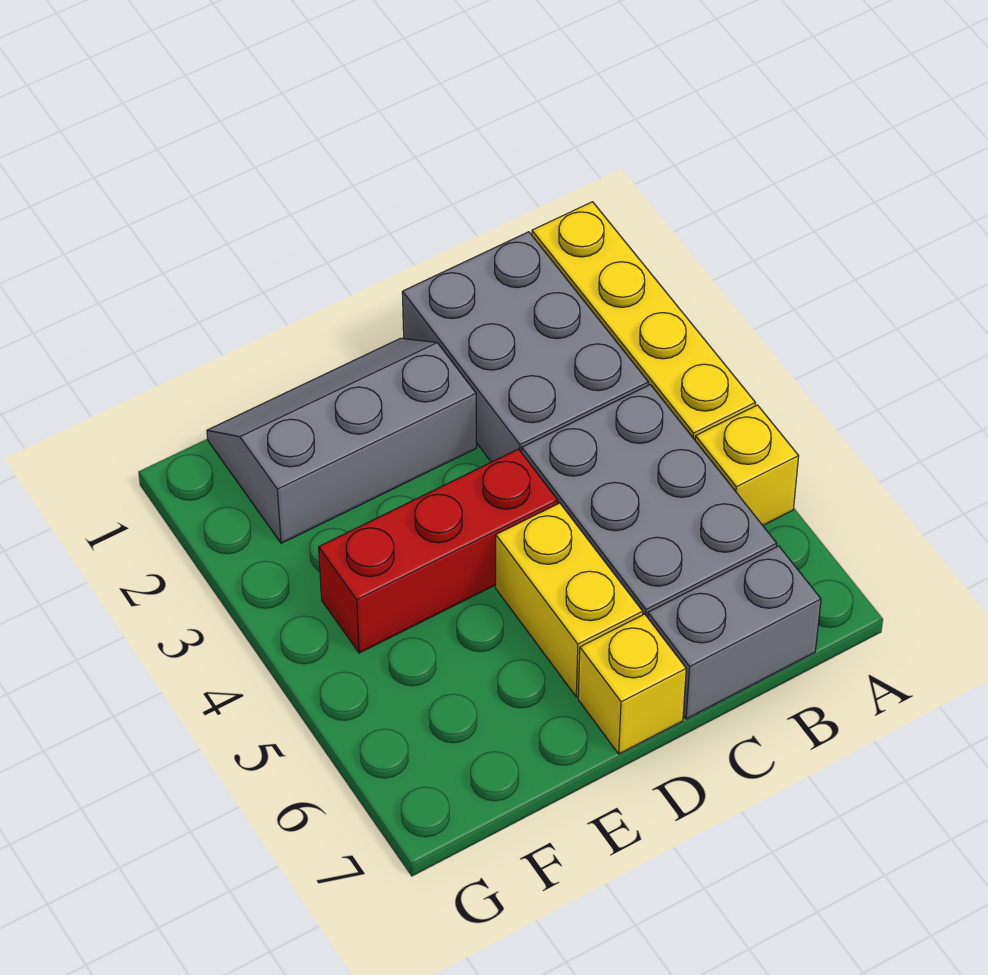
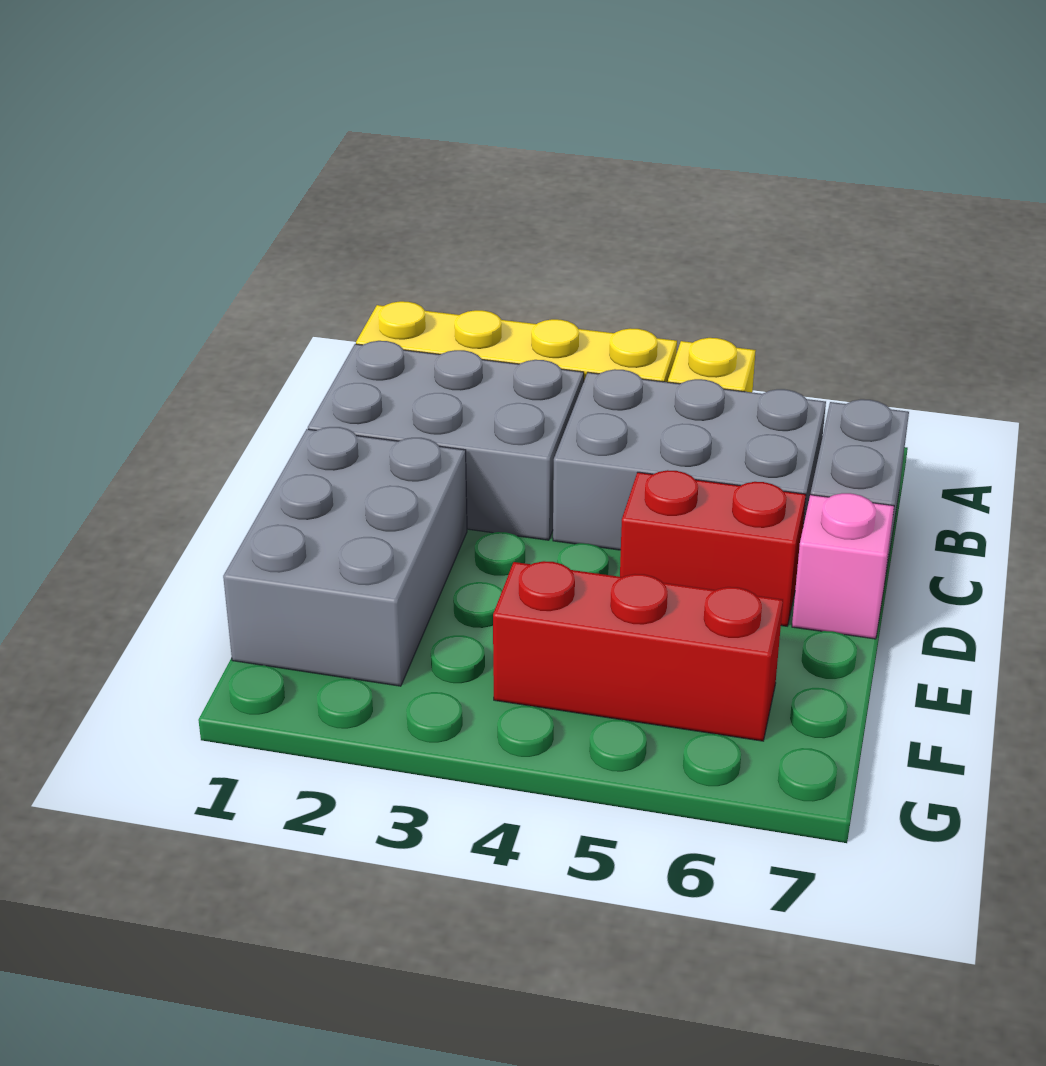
grey 2x3 slope [207,338,476,543] -> grey 2x3 brick [223,427,467,686]
red 1x3 brick [319,449,558,653] -> red 1x3 brick turned to [493,561,783,741]
yellow 1x2 brick [496,503,643,697] -> red 1x2 brick [620,470,806,626]
yellow 1x1 brick [578,614,686,754] -> pink 1x1 brick [792,493,894,639]

